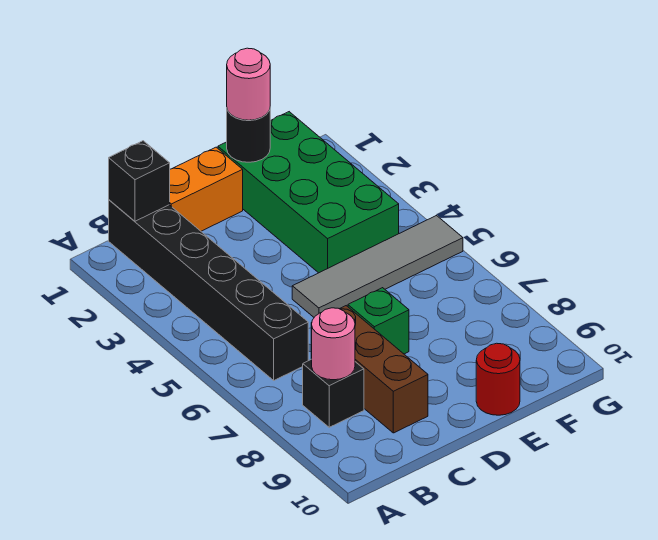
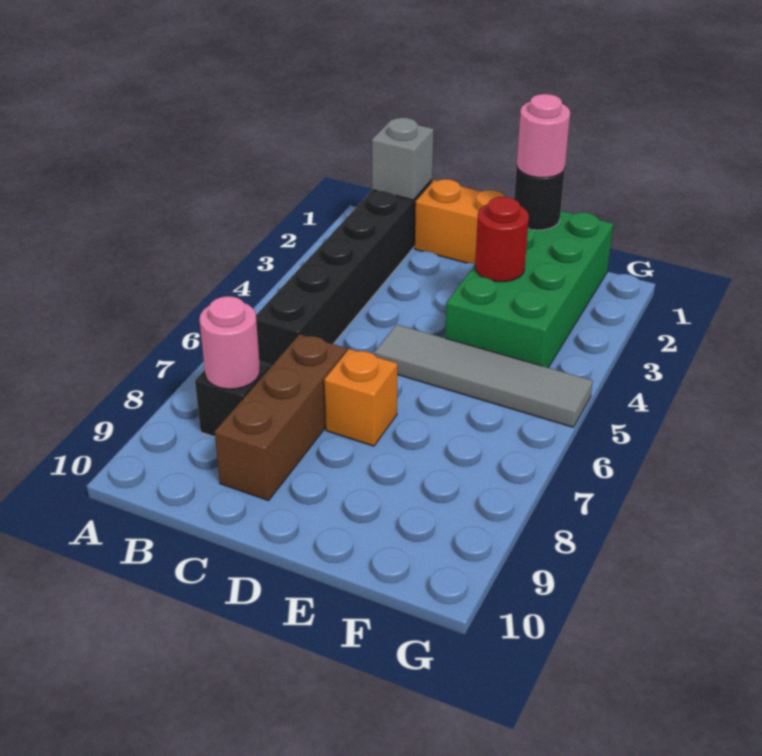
black 1x1 brick [109,141,170,221] -> grey 1x1 brick [372,118,434,200]
green 1x1 brick [348,288,409,354] -> orange 1x1 brick [324,349,397,446]
red 1x1 round brick [476,343,520,415] -> red 1x1 round brick moved to [475,197,529,282]

